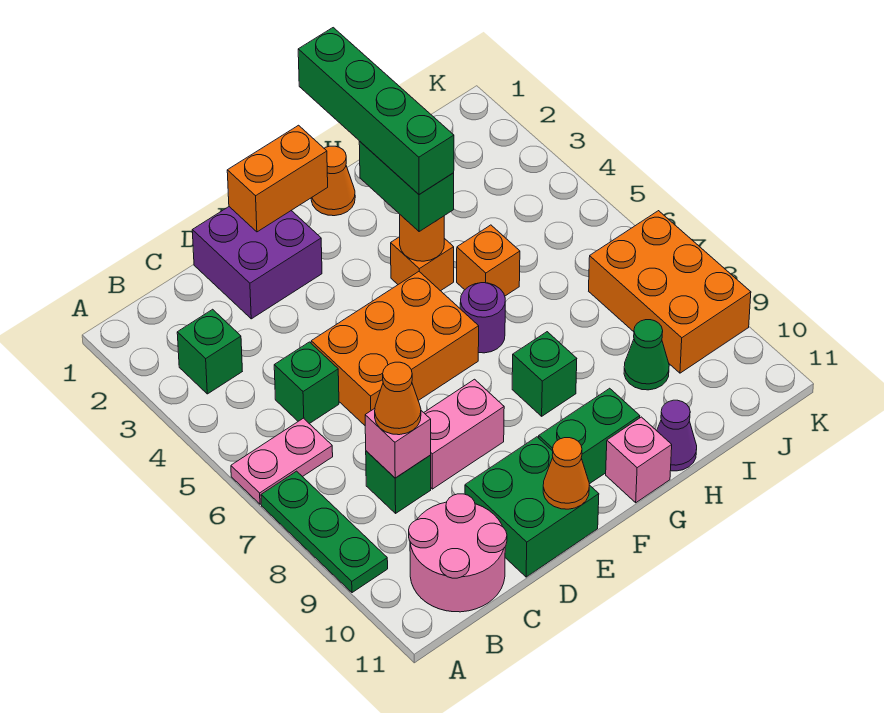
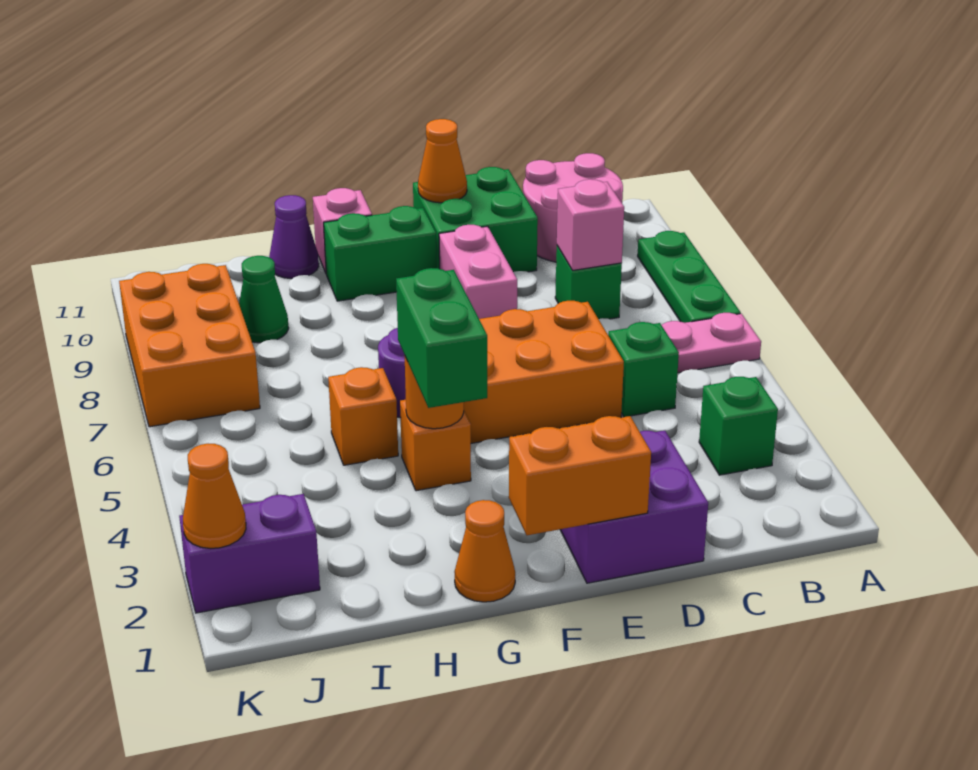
orange 1x1 cone [375,362,421,435] -> orange 1x1 cone moved to [183,444,246,548]
pink 1x2 brick [424,379,504,489] -> pink 1x2 brick turned to [439,225,517,319]
green 1x4 brick [298,28,454,194] -> none
green 1x1 brick [512,332,577,416] -> none
none -> purple 1x2 brick [179,494,320,613]

